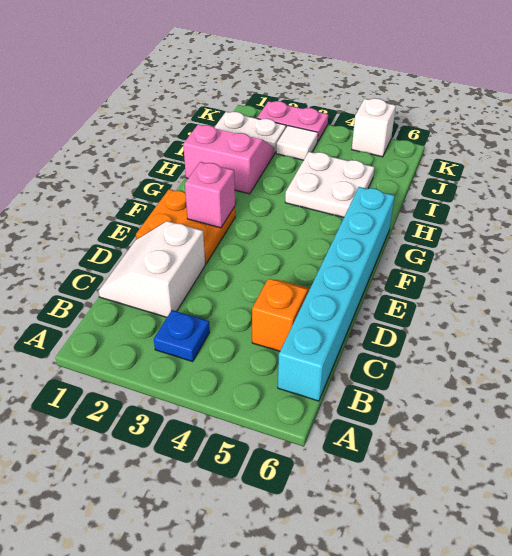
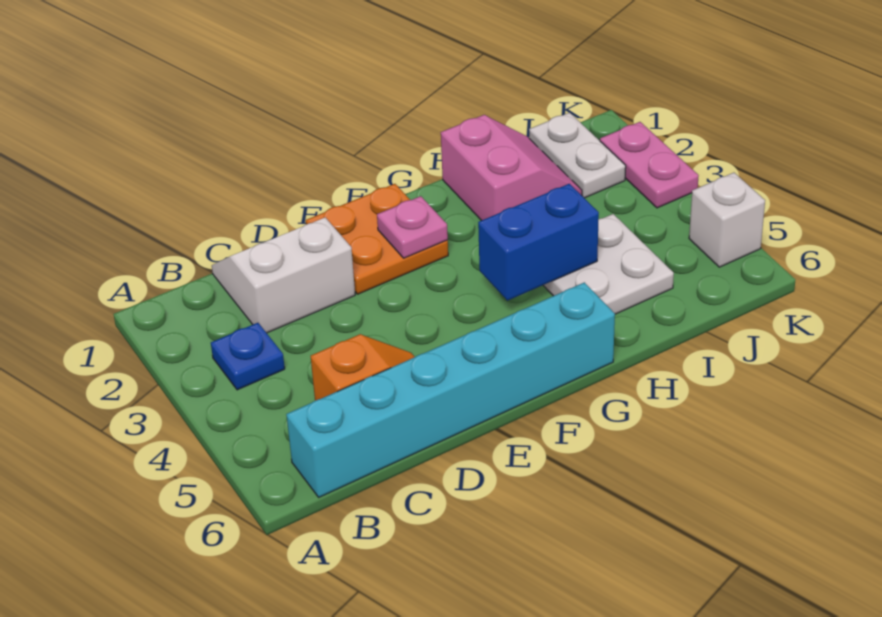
pink 1x1 brick [185,162,235,228] -> pink 1x1 plate [377,196,448,258]
none -> blue 1x2 brick [478,184,599,301]
white 1x1 tile [276,126,318,160] -> none

